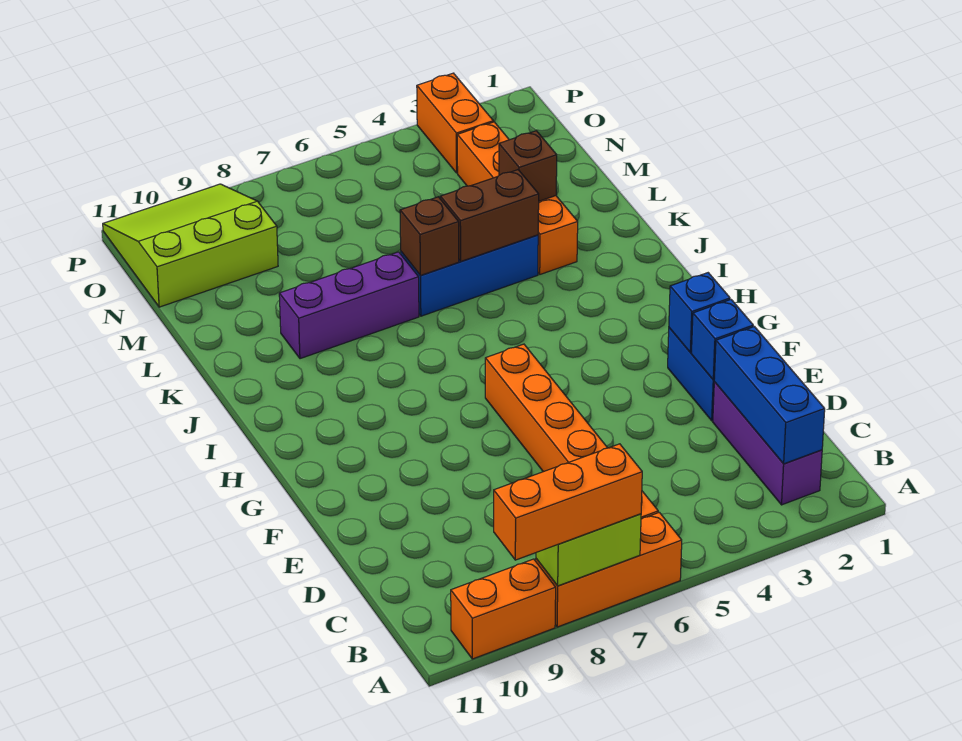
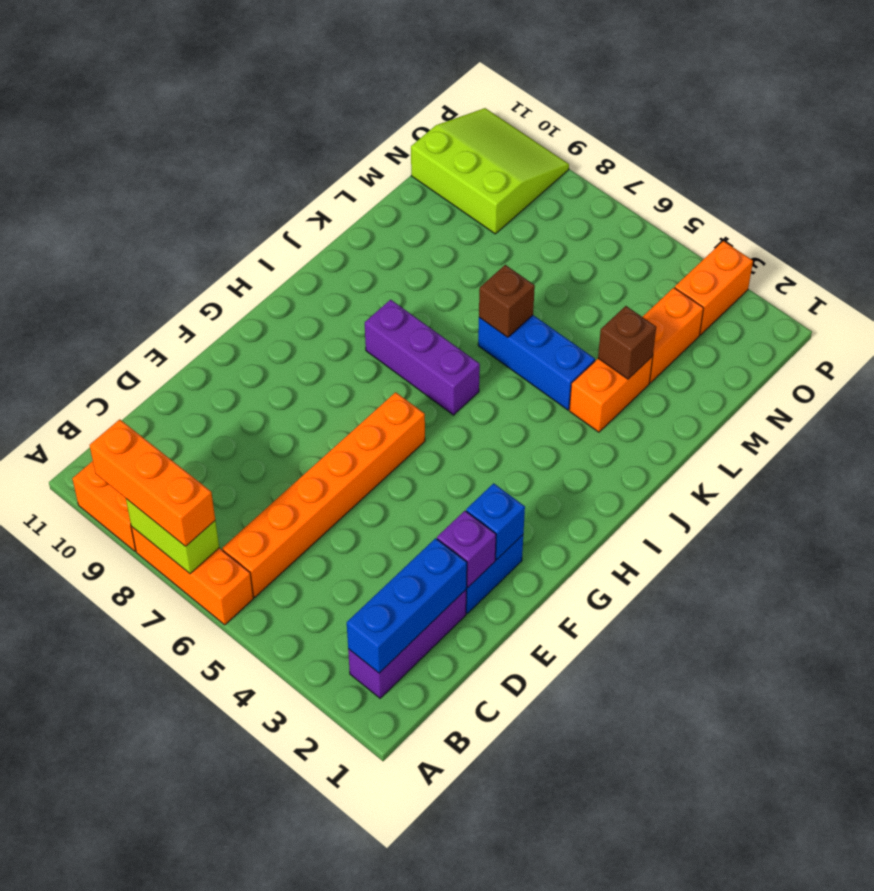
blue 1x1 brick [692,300,753,380] -> purple 1x1 brick [437,511,496,587]
brown 1x2 brick [440,170,539,262] -> none
purple 1x3 brick [279,252,419,359] -> purple 1x3 brick moved to [365,300,480,415]

